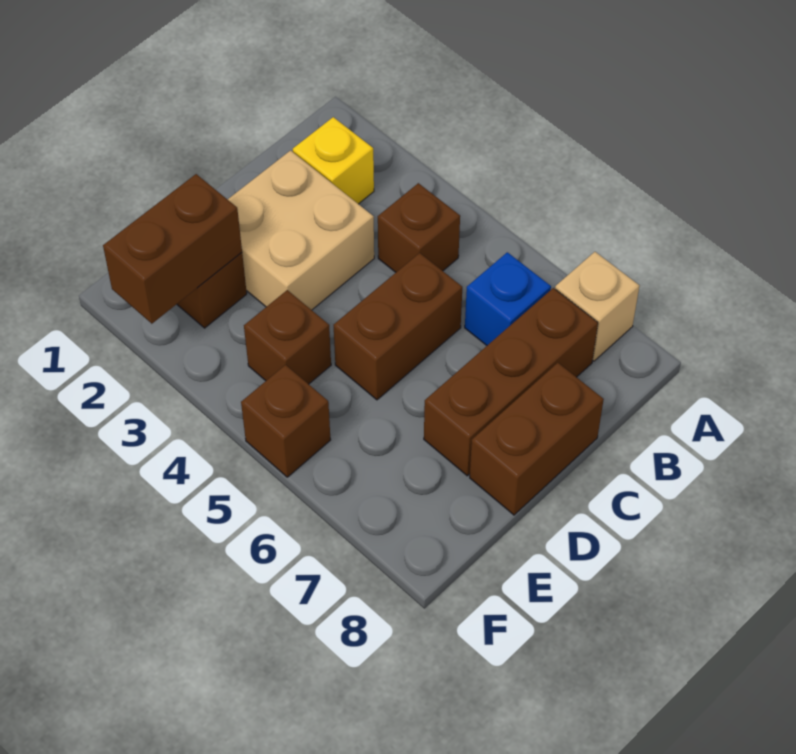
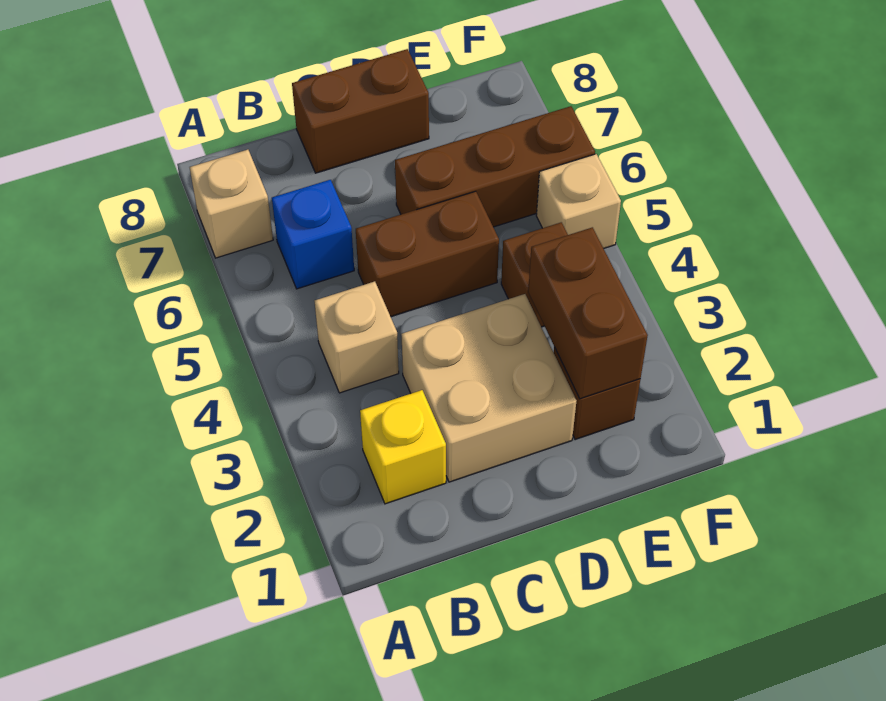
brown 1x1 brick [378,183,460,272] -> tan 1x1 brick [315,281,399,393]
brown 1x3 brick [424,288,598,476] -> brown 1x3 brick moved to [395,106,595,227]
brown 1x2 brick [103,174,242,324] -> brown 1x2 brick turned to [528,227,648,399]
brown 1x1 brick [241,365,331,477] -> tan 1x1 brick [536,154,621,249]

